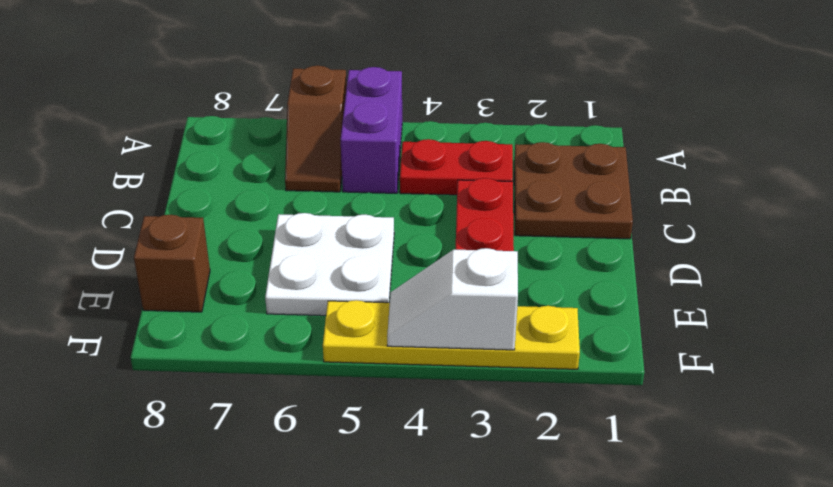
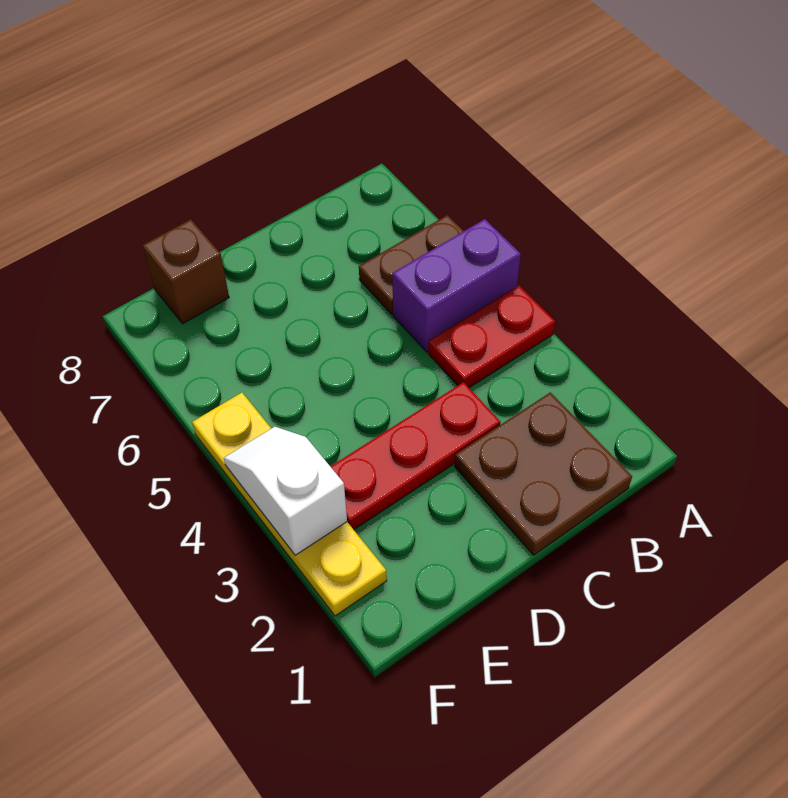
brown 1x2 slope [285,66,347,192] -> brown 1x2 plate [359,215,463,314]
red 1x2 plate [400,139,513,195] -> red 1x2 plate turned to [428,286,555,388]
white 2x2 plate [265,213,394,316] -> none

